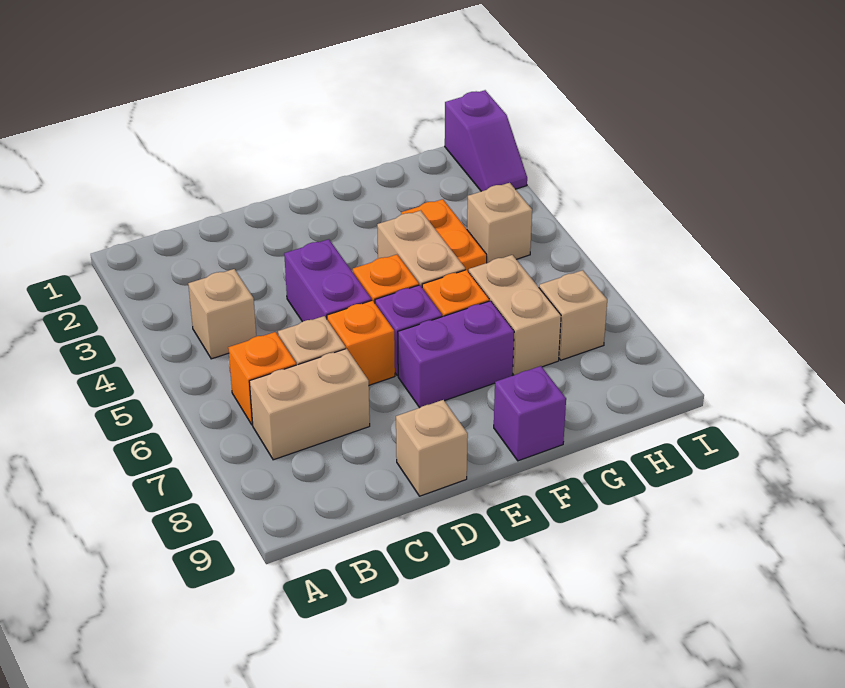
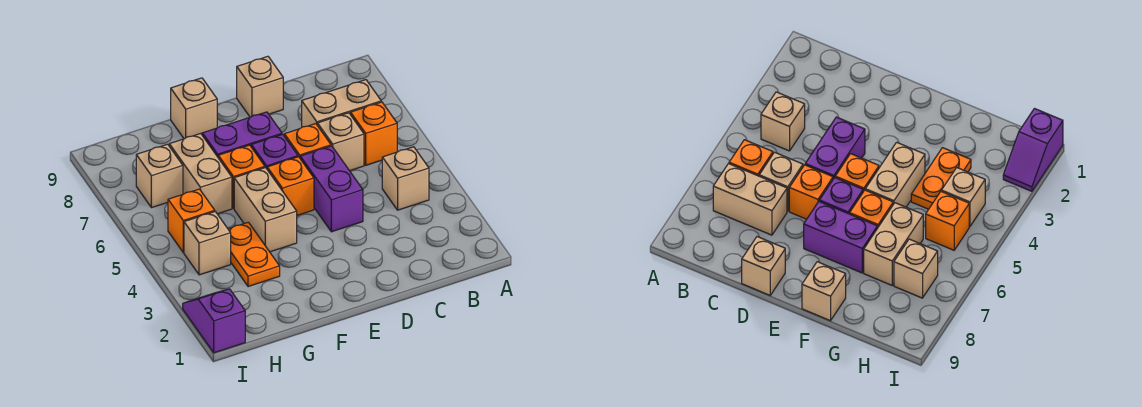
purple 1x1 brick [494,366,566,461] -> tan 1x1 brick [171,78,217,139]
none -> orange 1x1 brick [168,189,215,252]

